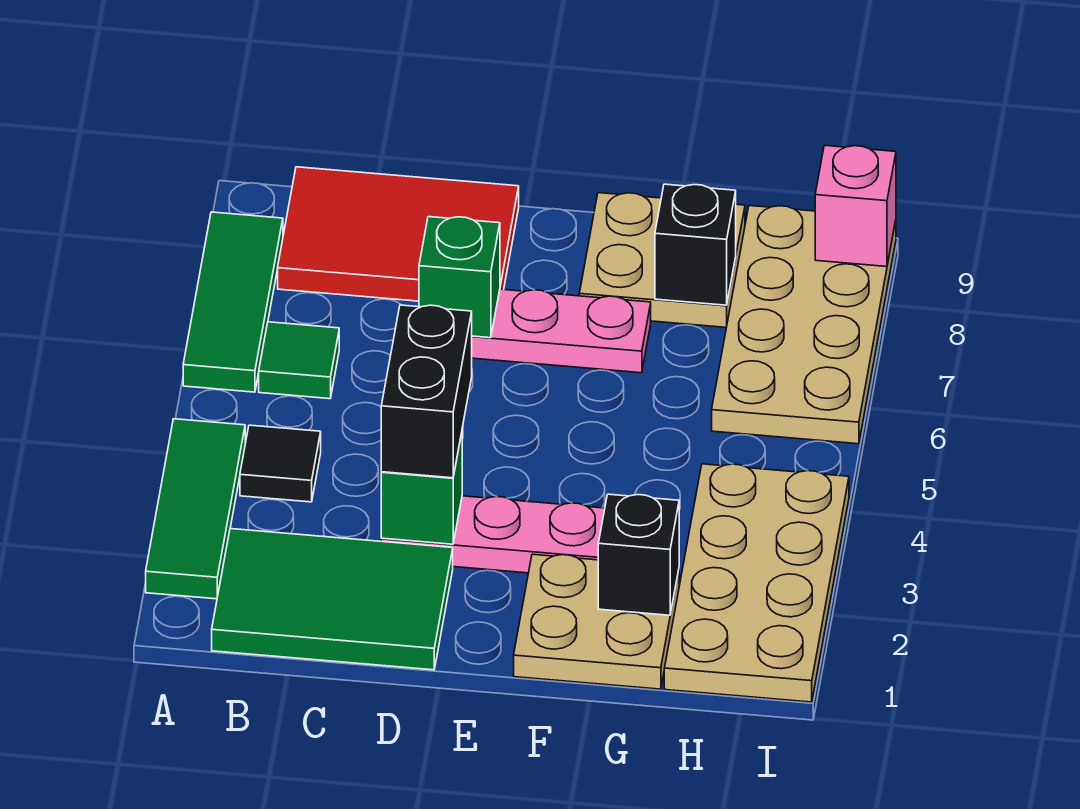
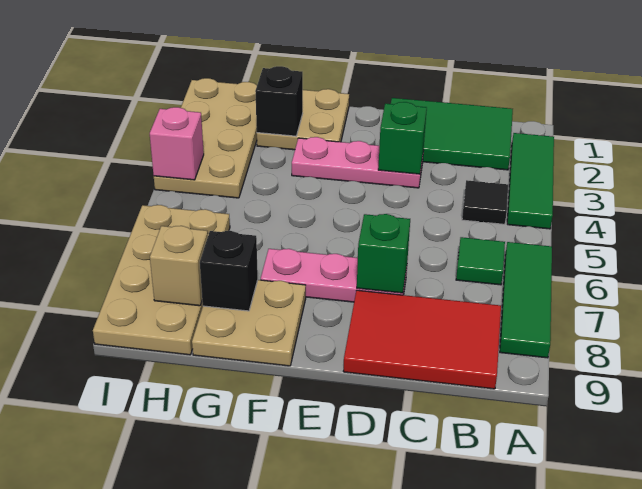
black 1x2 brick [381,305,472,478] -> none
none -> tan 1x1 brick [150,226,208,306]
pink 1x1 brick [815,145,896,267] -> pink 1x1 brick moved to [150,107,204,180]

